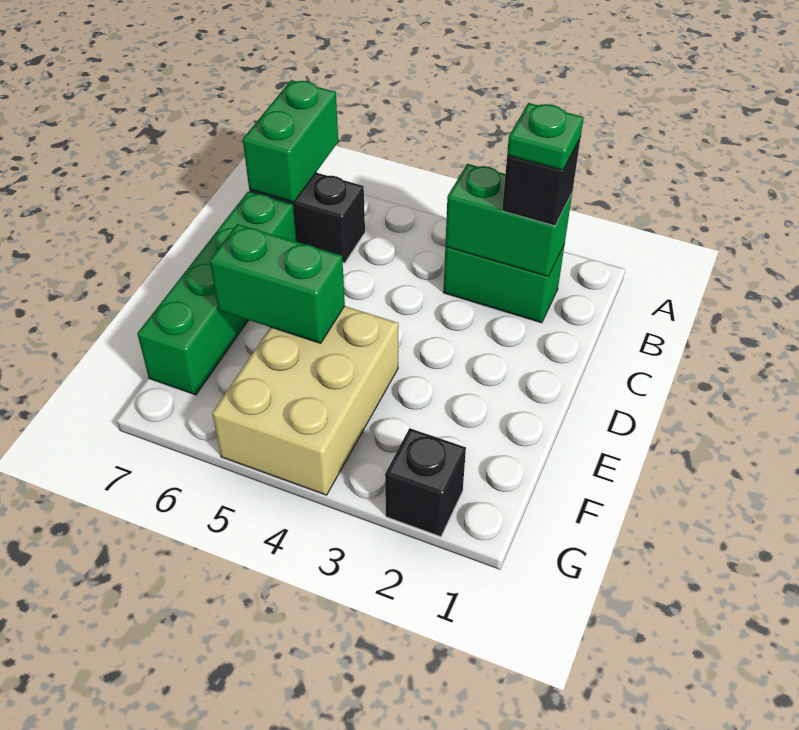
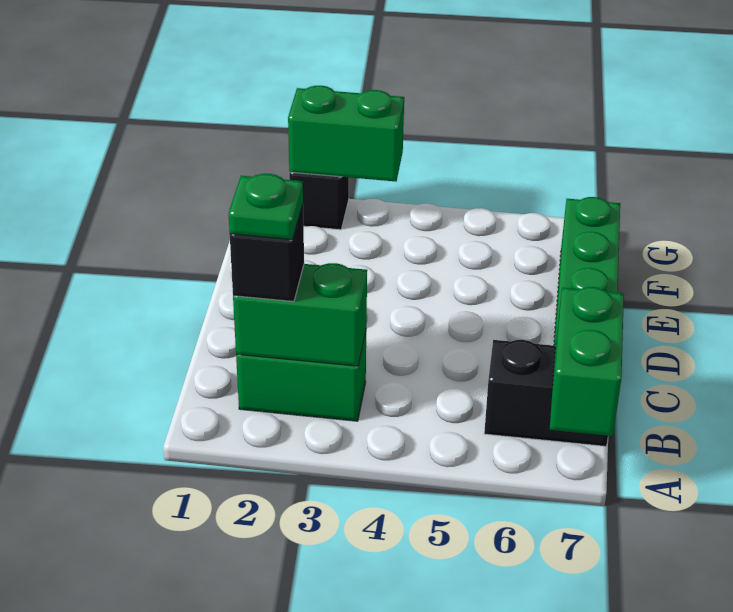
tan 2x3 brick [212,306,398,495] -> none
green 1x2 brick [210,224,345,343] -> green 1x2 brick moved to [288,86,404,181]

